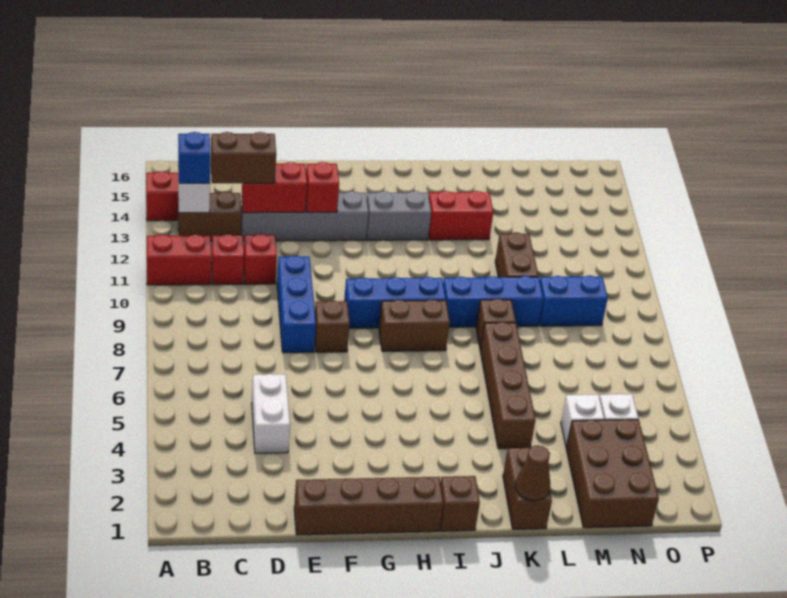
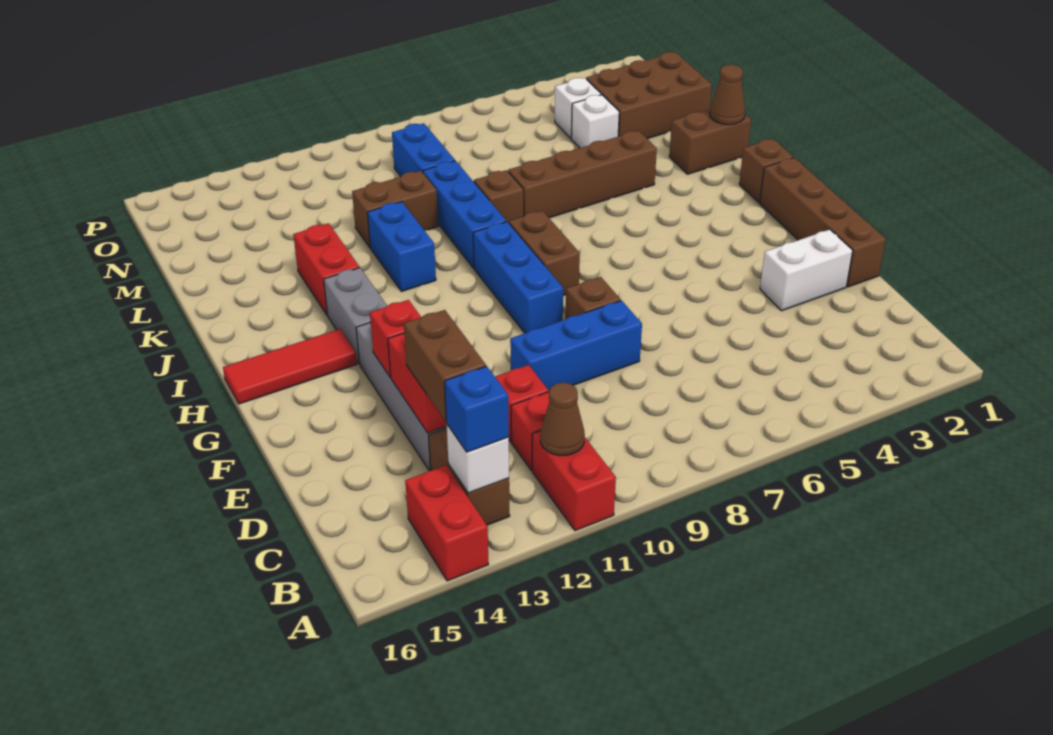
none -> brown 1x1 cone [540,382,585,456]
white 1x2 brick [252,374,290,453] -> white 1x2 brick moved to [760,230,853,311]
none -> red 1x3 tile [223,329,357,404]
none -> blue 1x2 brick [367,202,436,292]

